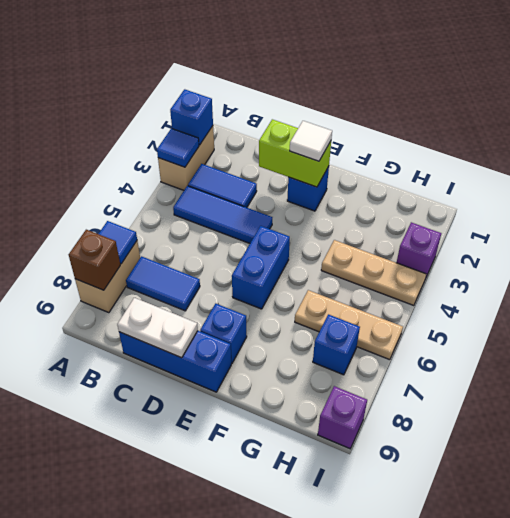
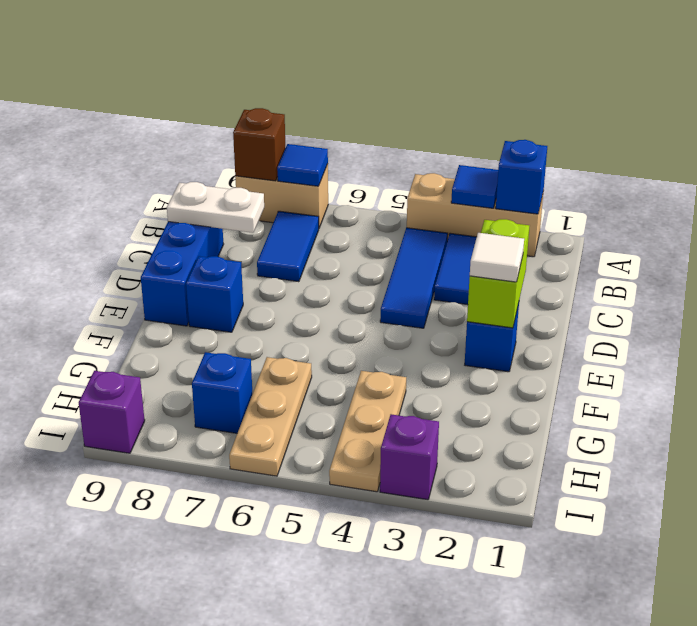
tan 1x2 brick [158,126,214,190] -> tan 1x3 brick [407,173,543,257]
white 1x2 plate [117,298,198,358] -> white 1x2 plate turned to [167,182,264,233]
blue 1x2 brick [232,226,290,309] -> none

